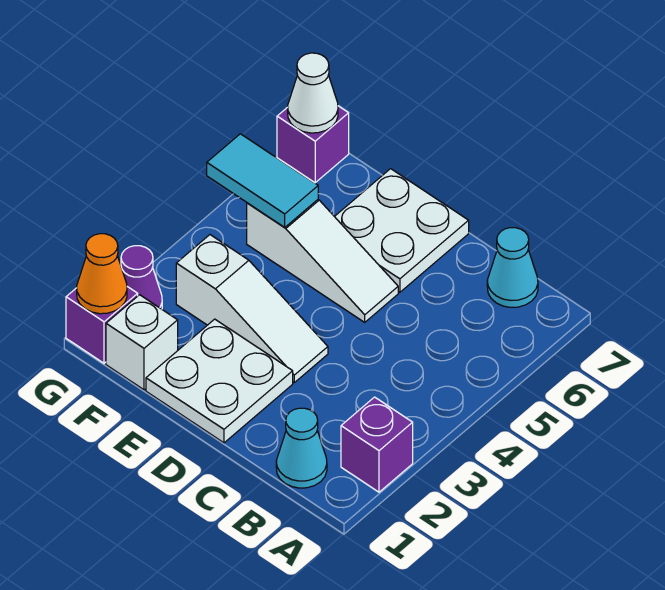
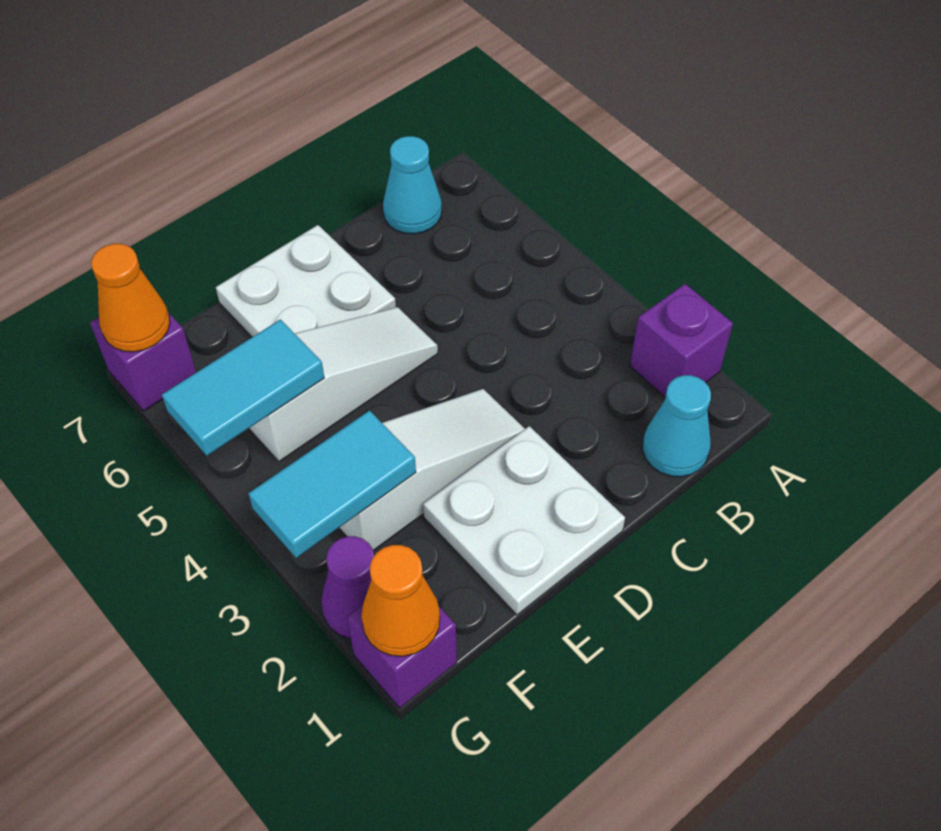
white 1x1 brick [106,295,178,390] -> none
none -> cyan 1x2 tile [248,411,416,558]
white 1x1 cone [288,53,338,133] -> orange 1x1 cone [91,244,170,352]

